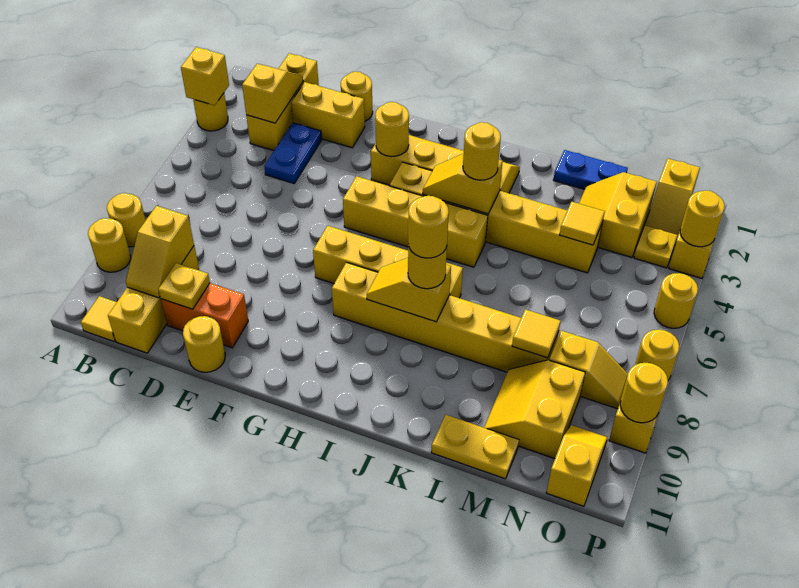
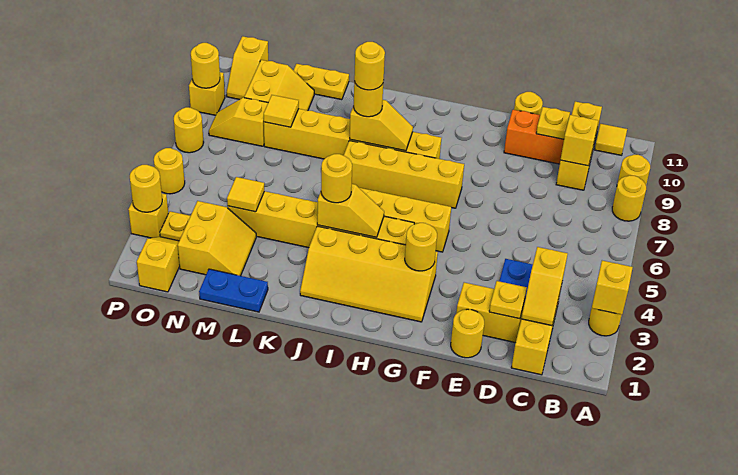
none -> yellow 1x1 plate [489,281,527,319]

